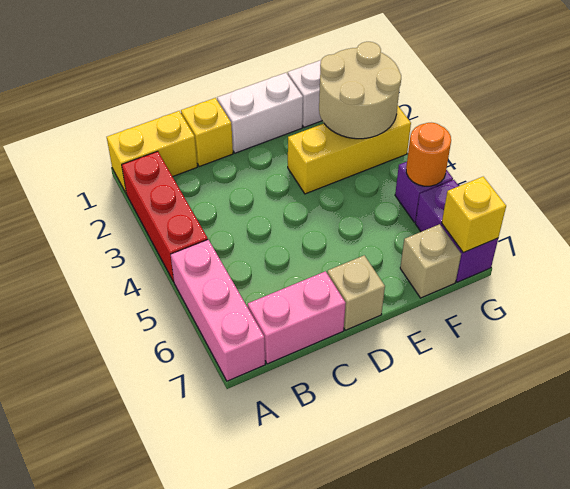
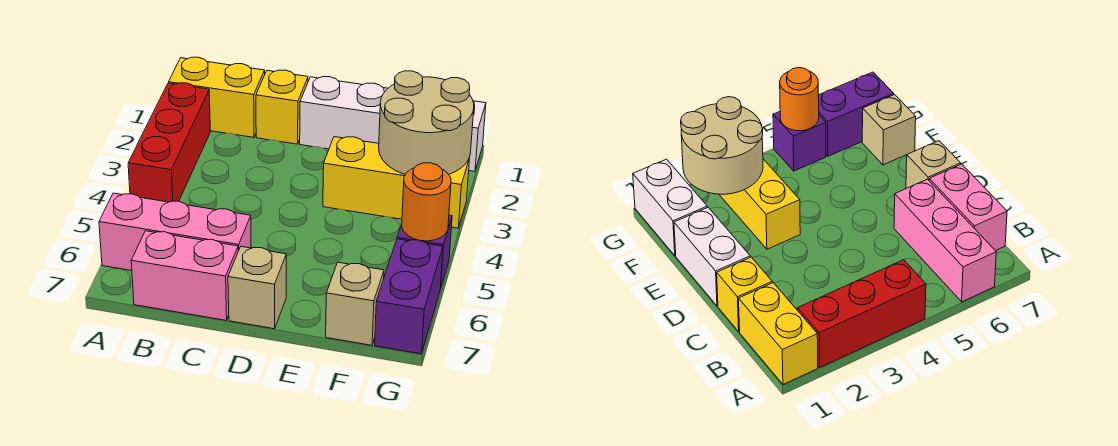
pink 1x3 brick [171,240,265,381] -> pink 1x3 brick turned to [99,193,251,271]
yellow 1x1 brick [442,177,506,253] -> none

